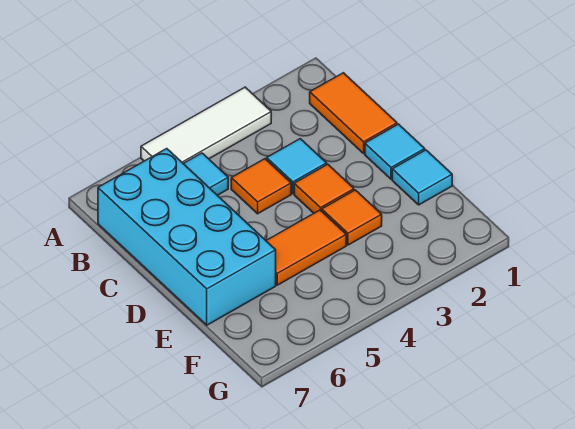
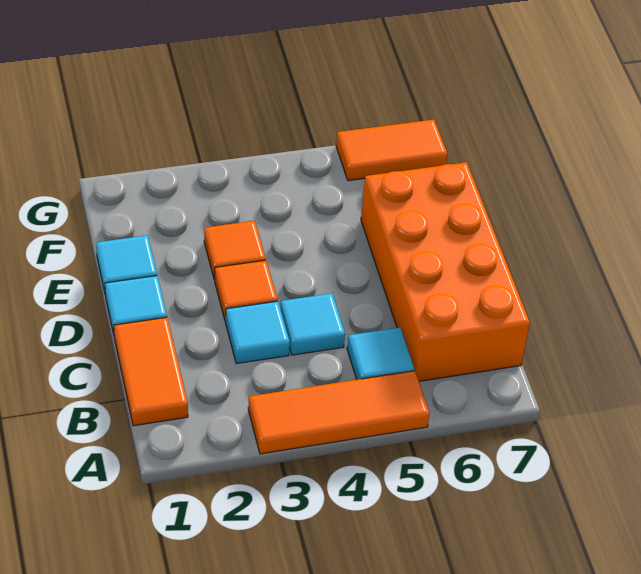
white 1x3 tile [141,87,271,163] -> orange 1x3 tile [248,371,430,454]
cyan 2x4 brick [98,149,276,325] -> orange 2x4 brick [361,162,530,381]
orange 1x1 tile [231,159,291,214] -> cyan 1x1 tile [280,293,345,355]
orange 1x2 tile [266,210,346,285] -> orange 1x2 tile moved to [336,119,447,181]

